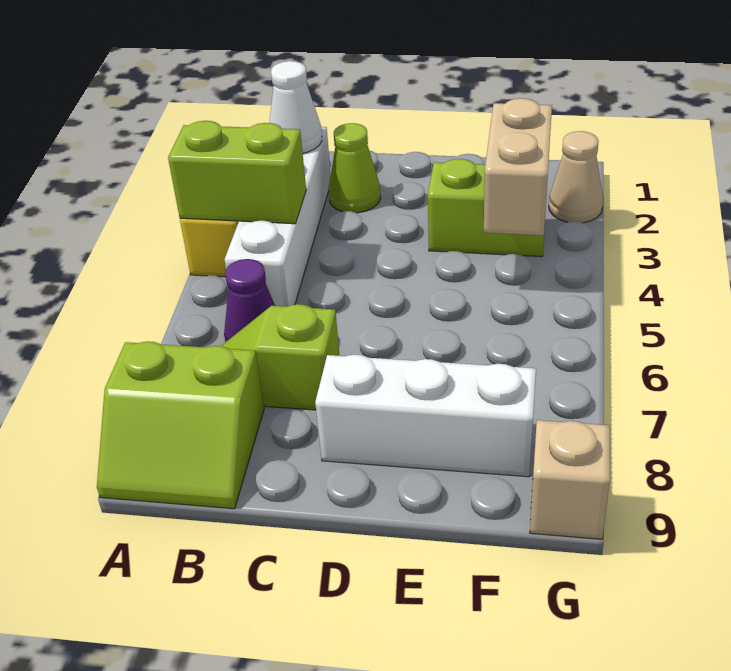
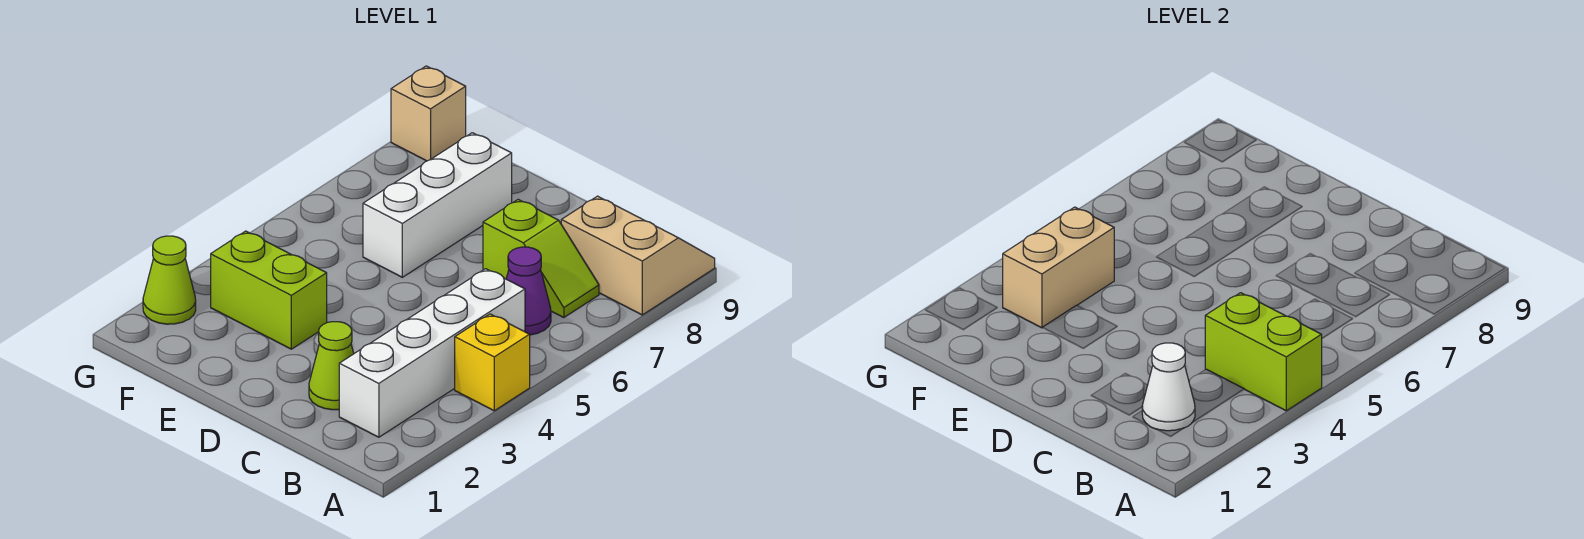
lime 2x2 slope [97,341,264,509] -> tan 2x2 slope [561,196,715,315]
white 1x3 brick [315,355,536,477] -> white 1x3 brick turned to [363,133,512,277]
tan 1x1 cone [549,131,603,223] -> lime 1x1 cone [143,236,196,324]

